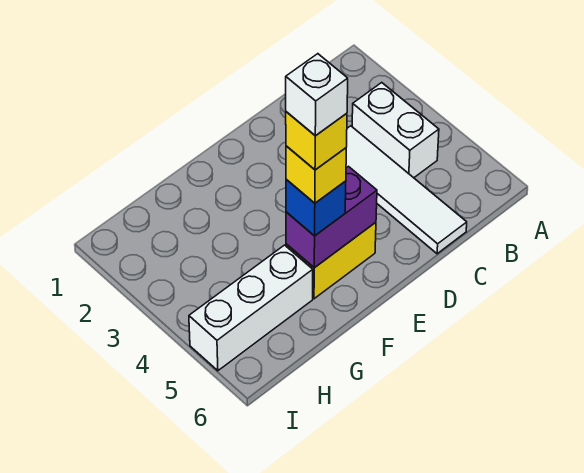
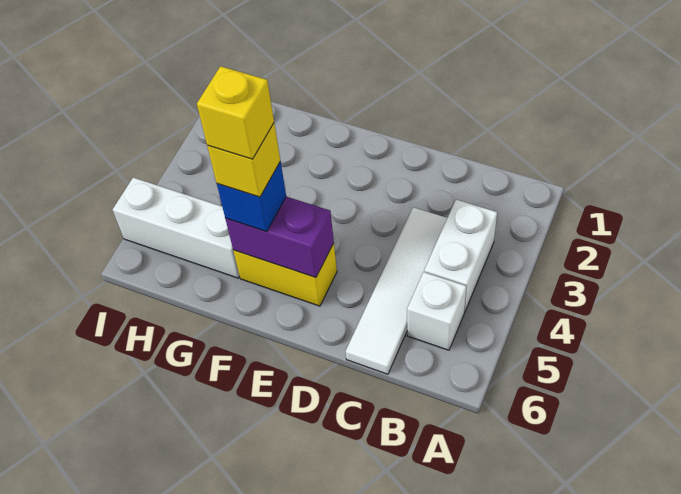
white 1x1 brick [286,54,348,136] -> white 1x1 brick moved to [407,272,466,350]

